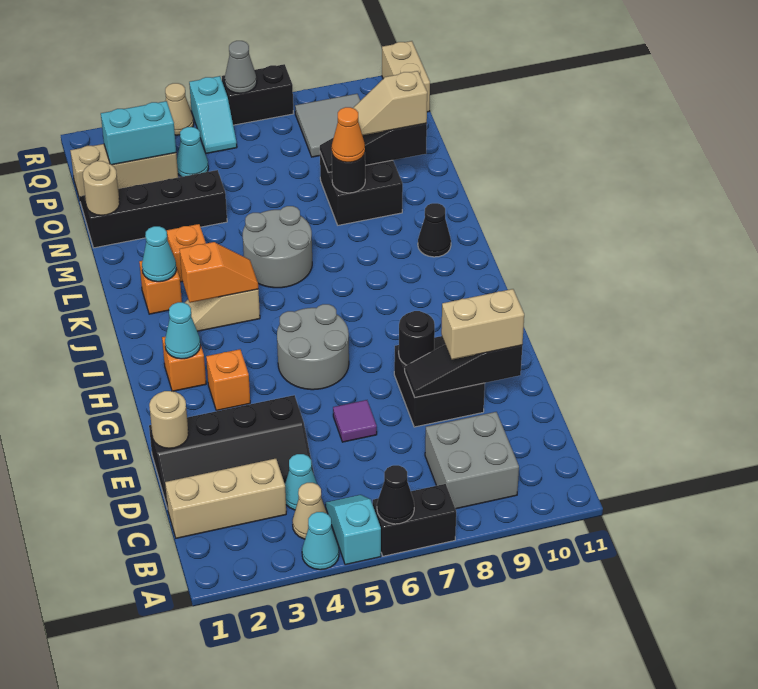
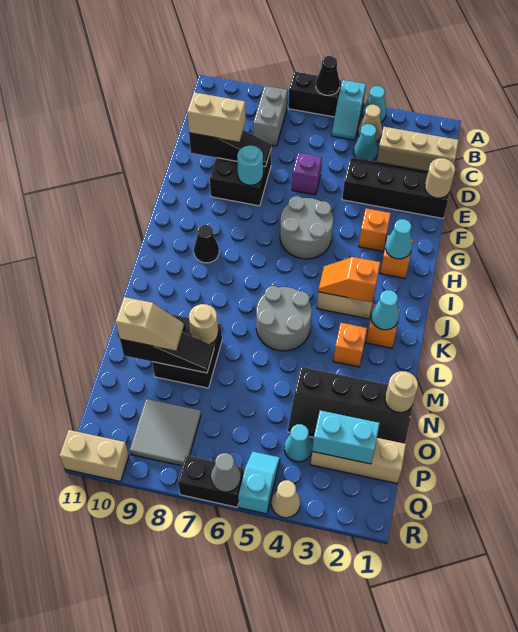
grey 2x2 brick [425,412,519,509] -> grey 1x2 brick [253,86,288,146]
purple 1x1 tile [333,400,377,442] -> purple 1x1 brick [292,153,322,195]
black 1x1 round brick [399,311,435,365] -> cyan 1x1 round brick [237,145,263,185]
black 1x1 cone [418,203,451,257] -> black 1x1 cone moved to [194,225,219,263]
black 1x1 round brick [332,154,365,193] -> tan 1x1 round brick [189,304,218,344]
orange 1x1 cone [332,107,365,162] -> none
tan 1x2 brick [382,41,430,112] -> tan 1x2 brick turned to [59,430,129,482]

